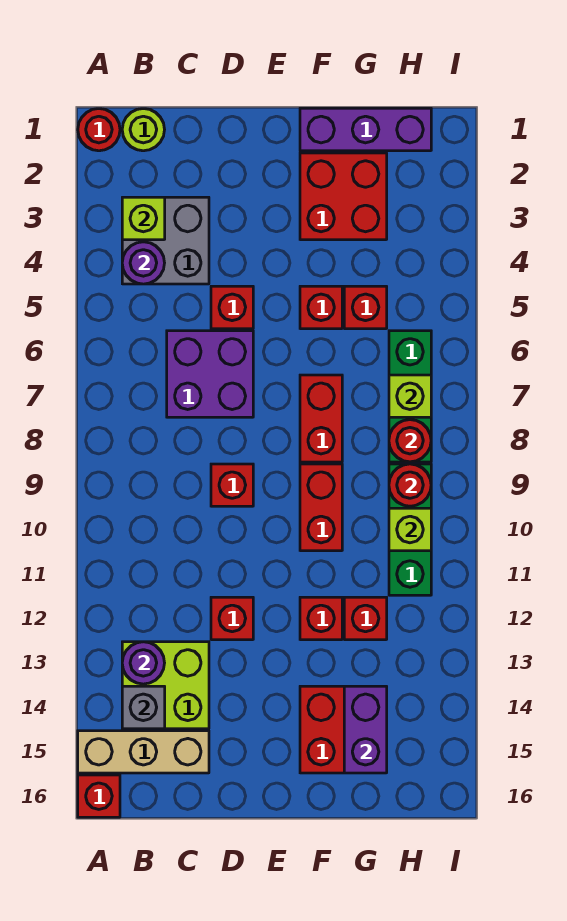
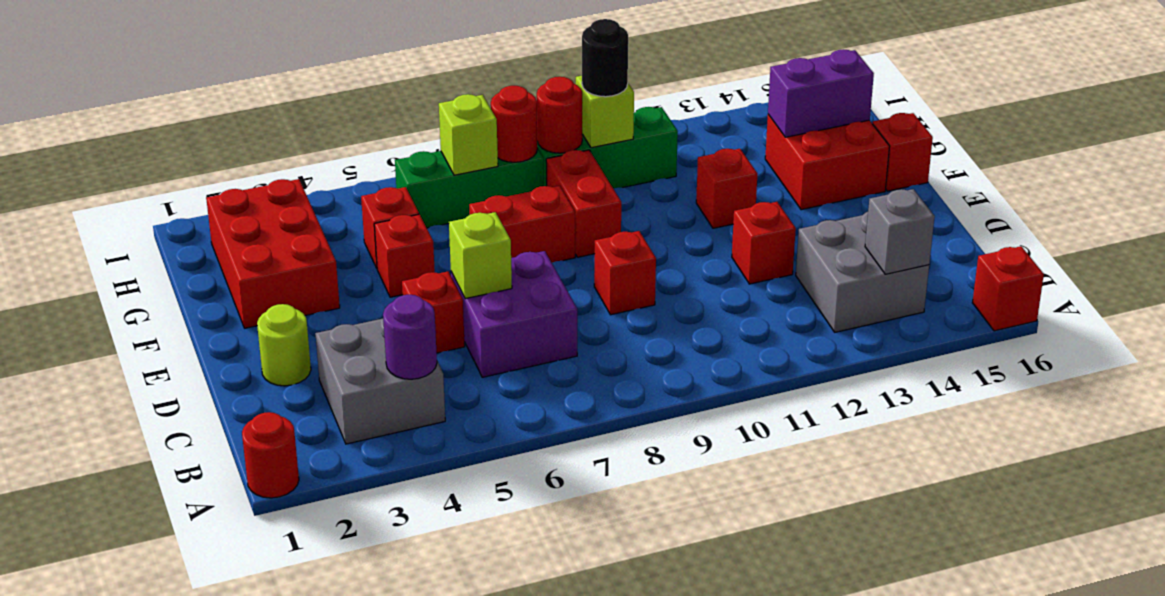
tan 1x3 brick [78,731,209,773] -> none
lime 1x1 round brick [122,109,165,151] -> lime 1x1 round brick moved to [257,304,311,386]
lime 1x1 brick [122,197,165,240] -> lime 1x1 brick moved to [449,212,512,299]
lime 2x2 brick [122,642,209,729] -> grey 2x2 brick [796,212,929,332]
purple 1x1 round brick [122,642,164,684] -> none
purple 1x3 brick [300,108,431,151] -> none
red 2x2 brick [300,153,387,240] -> red 2x3 brick [206,179,340,328]
red 1x2 brick [300,464,342,551] -> red 1x2 brick turned to [546,150,621,257]
red 1x1 brick [344,597,387,640] -> red 1x1 brick moved to [873,113,933,191]
none -> black 1x1 round brick [582,19,628,97]

